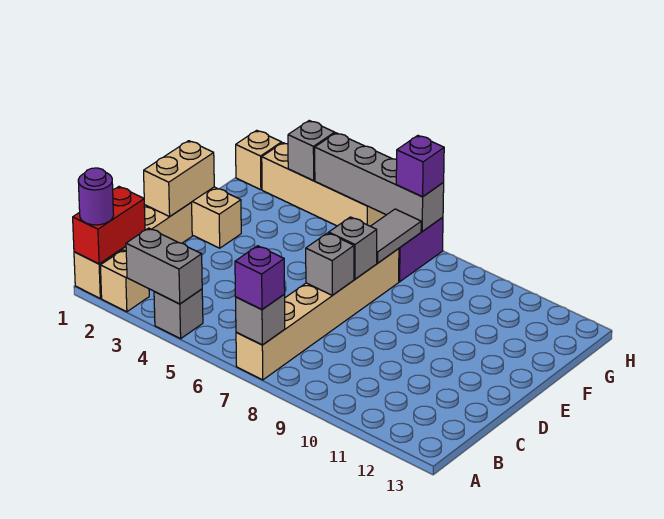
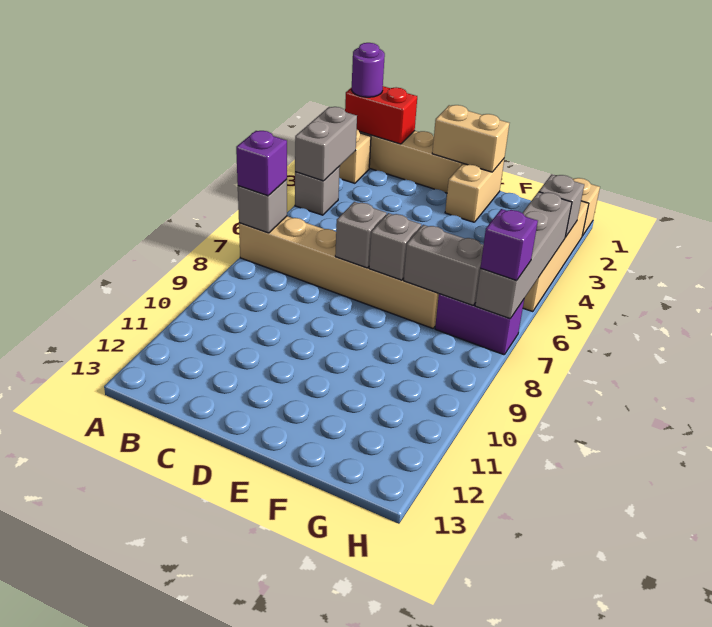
grey 1x2 tile [371,209,421,263] -> grey 1x2 brick [404,225,483,305]

